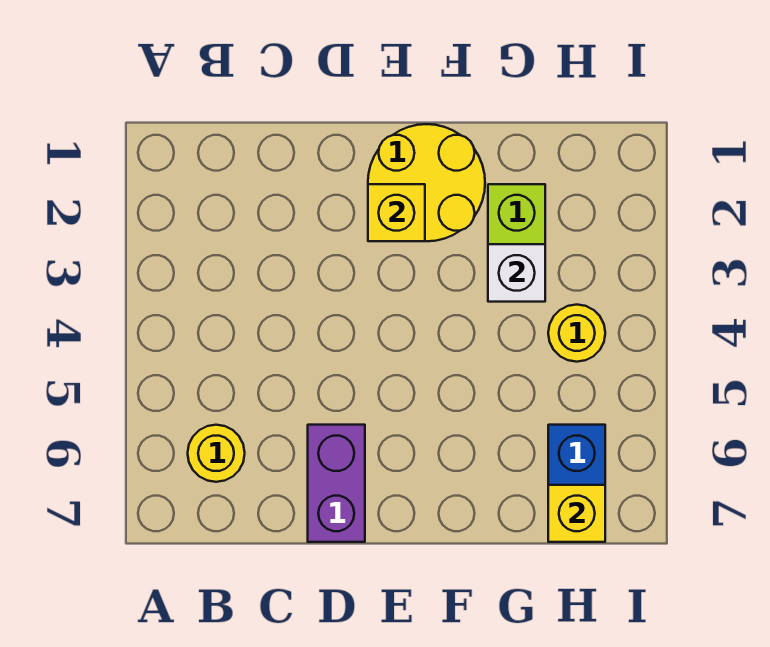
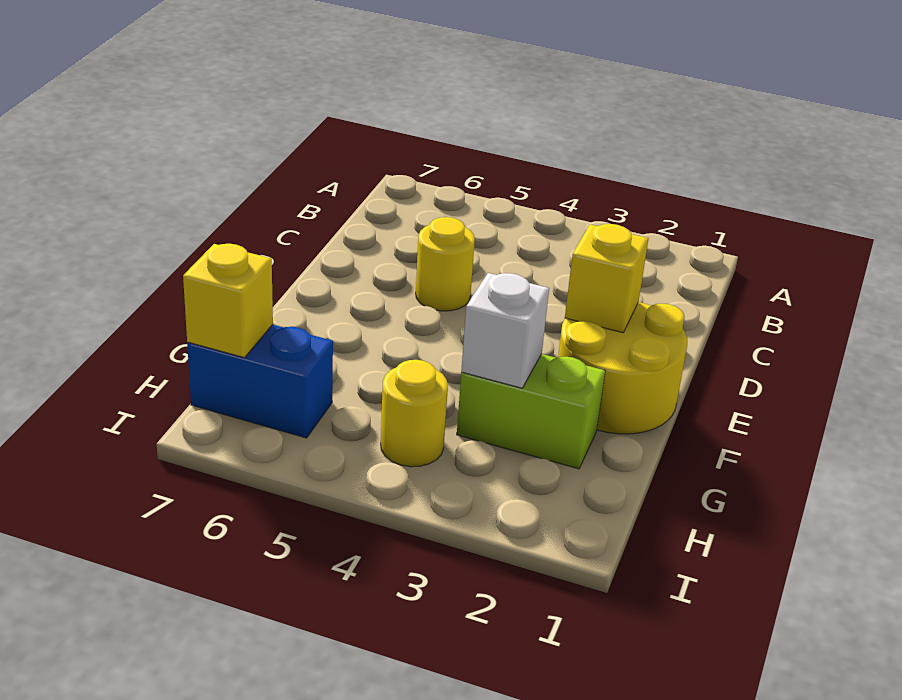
yellow 1x1 round brick [188,425,245,482] -> yellow 1x1 round brick moved to [416,217,475,311]
purple 1x2 brick [308,425,365,542] -> none

